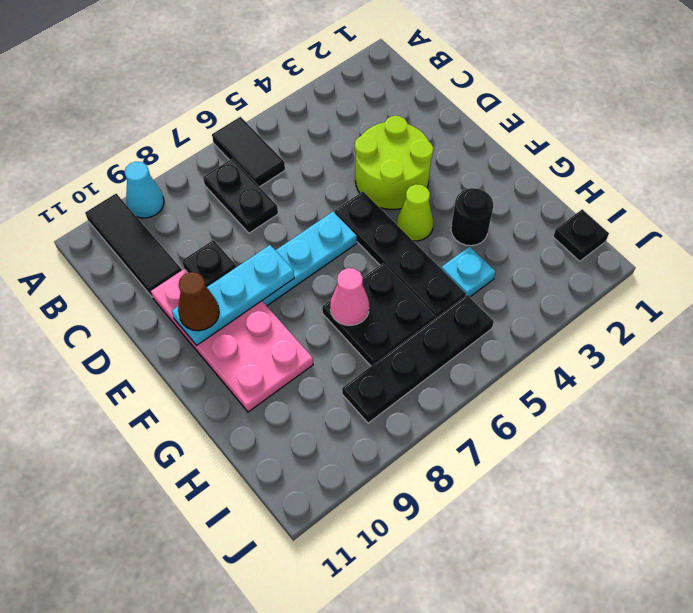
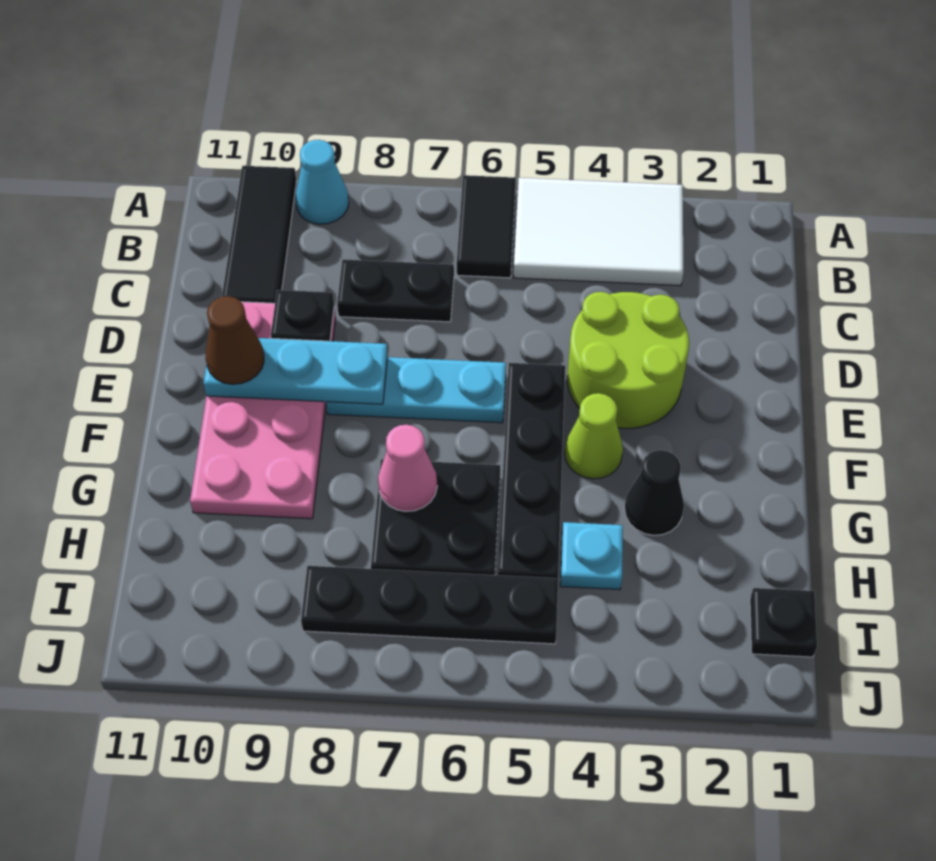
none -> white 2x3 tile [513,178,683,286]
black 1x2 plate [203,159,278,233] -> black 1x2 plate turned to [337,259,454,322]
black 1x1 round brick [451,188,493,246] -> black 1x1 cone [624,450,684,535]

